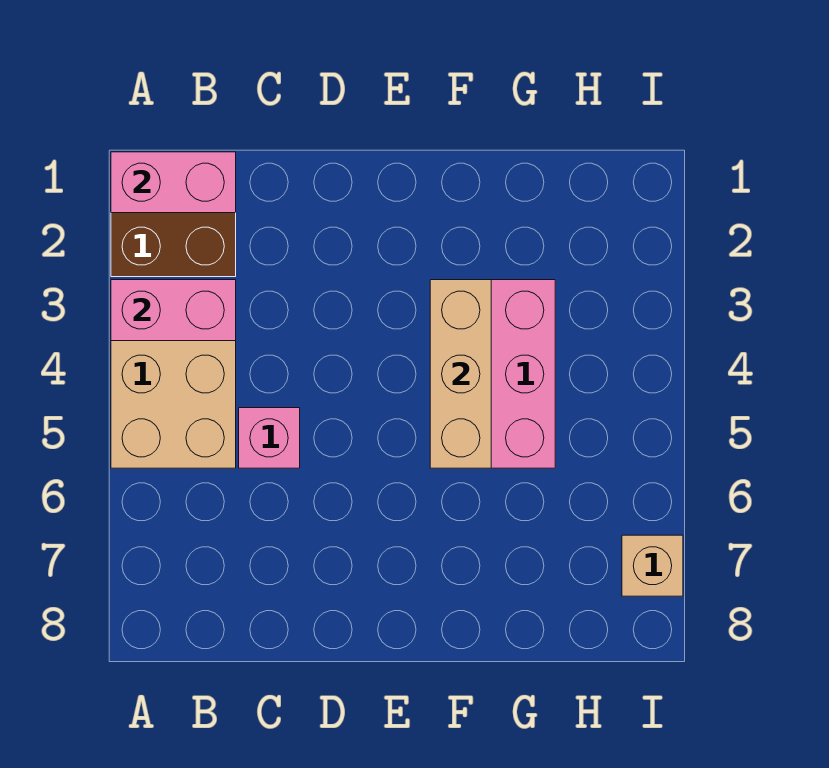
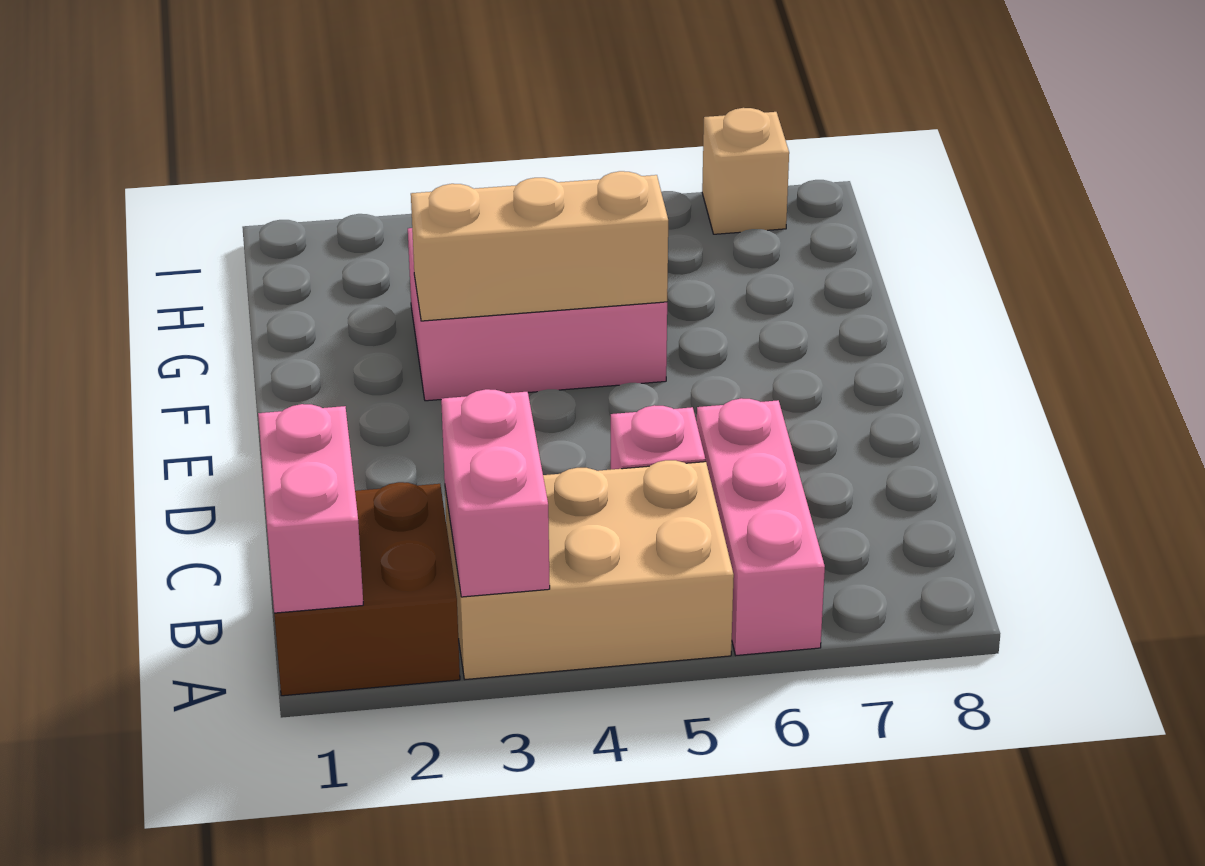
none -> pink 1x3 brick [697,398,825,655]

